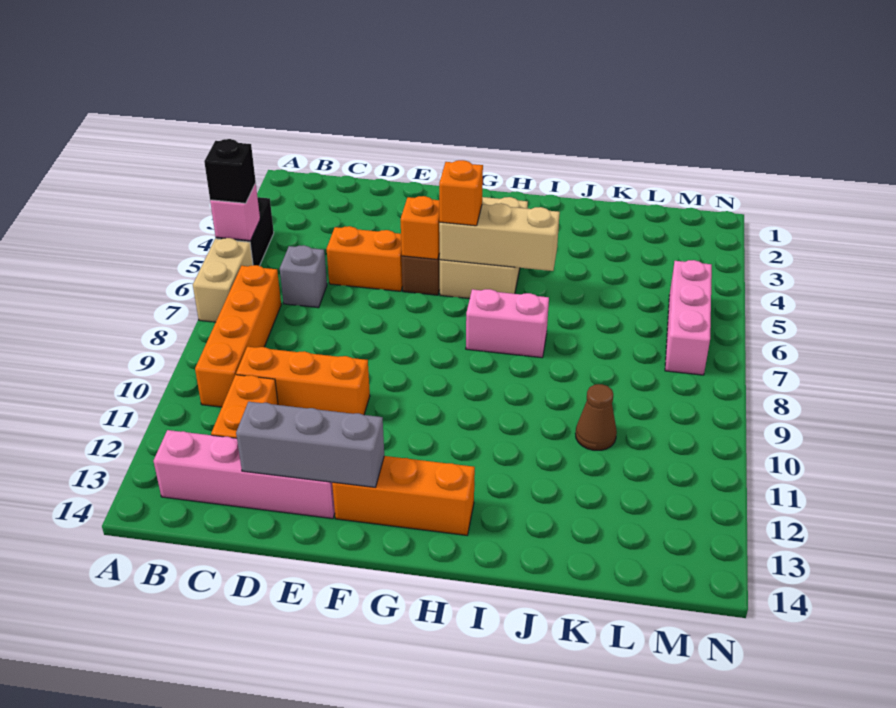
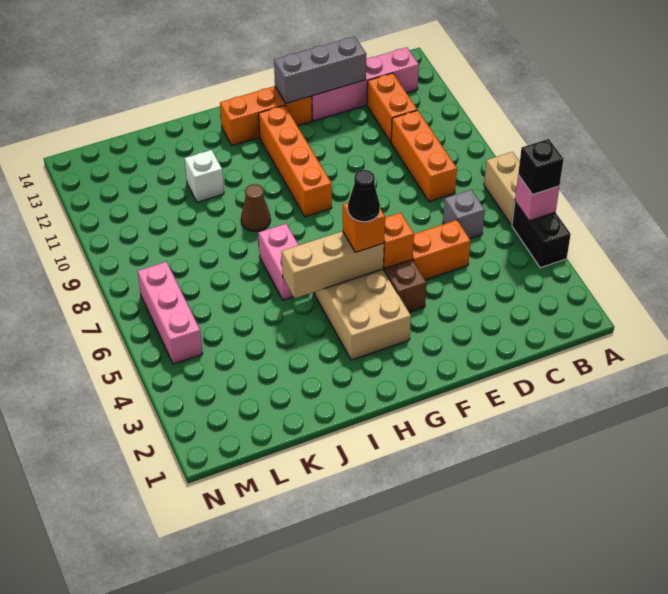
orange 1x4 brick [195,265,281,407] -> orange 1x4 brick moved to [259,105,332,217]
orange 1x3 brick [236,347,370,415] -> orange 1x3 brick turned to [391,110,457,202]
none -> black 1x1 cone [348,170,380,222]
pink 1x2 brick [466,289,549,358] -> pink 1x2 brick turned to [258,224,298,300]
none -> white 1x1 brick [185,150,224,202]
brown 1x1 cone [576,384,617,450] -> brown 1x1 cone moved to [241,184,271,232]

